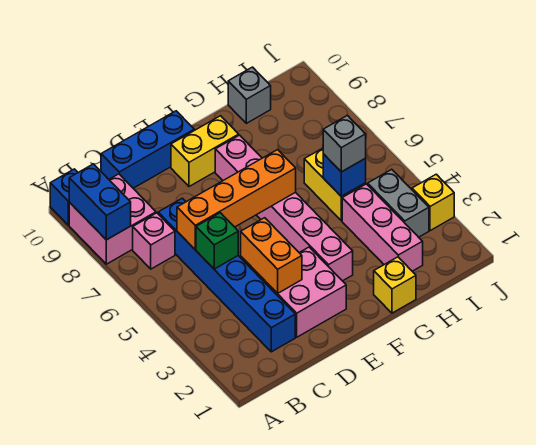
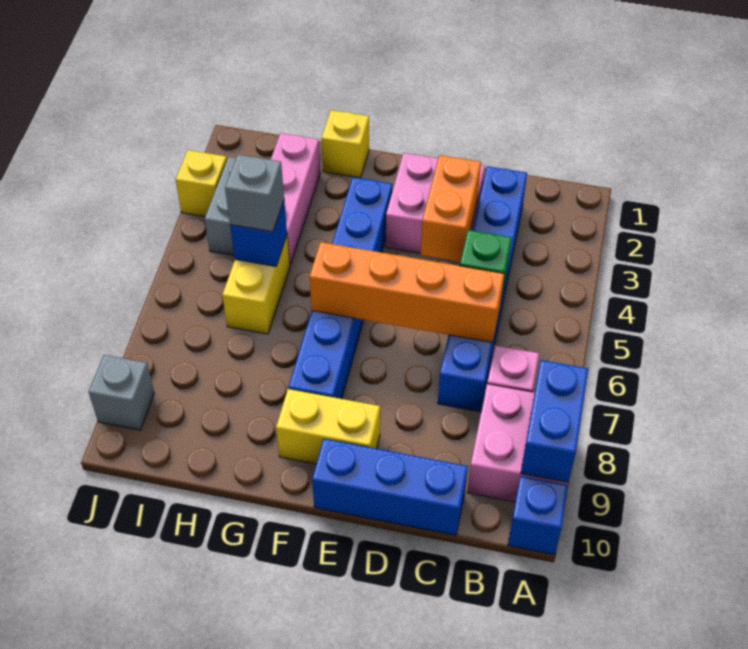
pink 1x6 brick [215,135,353,281] -> blue 1x6 brick [288,177,393,399]
grey 1x1 brick [228,67,271,123] -> grey 1x1 brick moved to [89,355,154,430]

